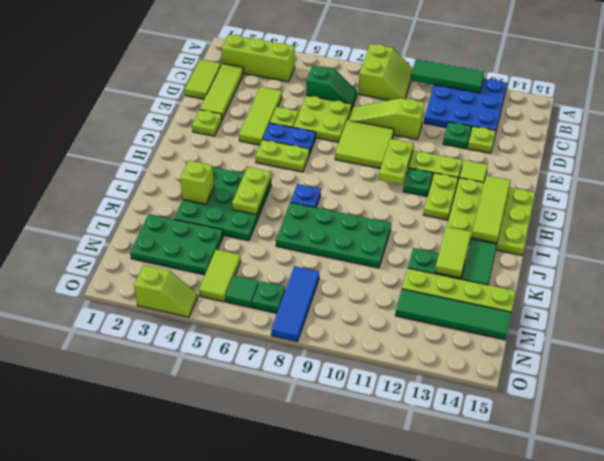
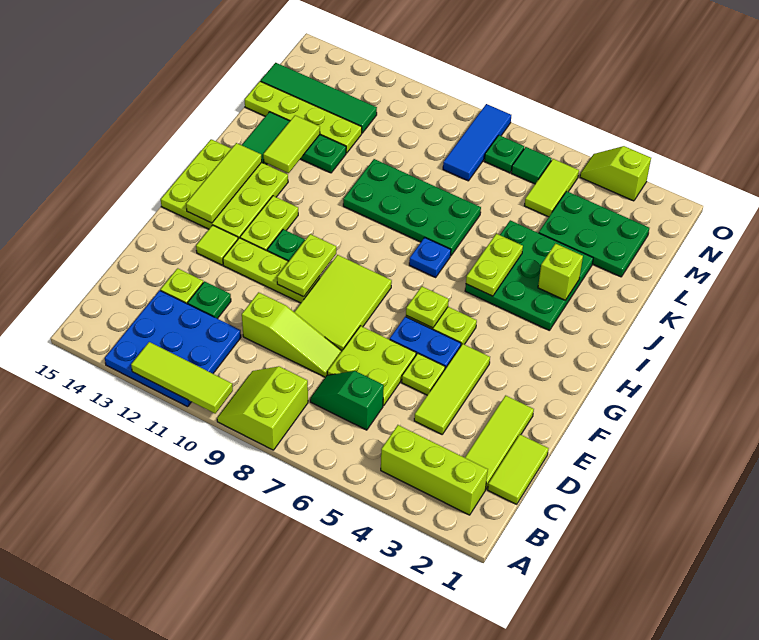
green 1x3 tile [411,59,485,93] -> lime 1x3 tile [131,342,233,413]
lime 2x2 tile [335,120,394,169] -> lime 2x3 tile [295,255,392,351]
lime 1x1 plate [192,110,222,136] -> lime 1x1 plate moved to [406,286,449,328]

